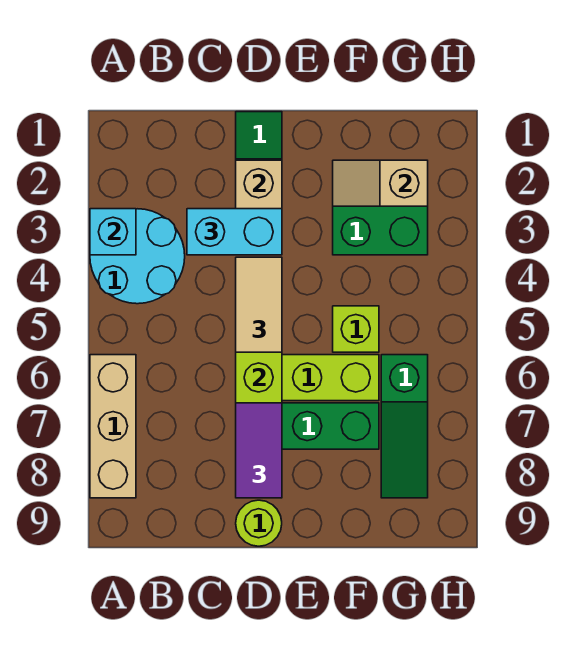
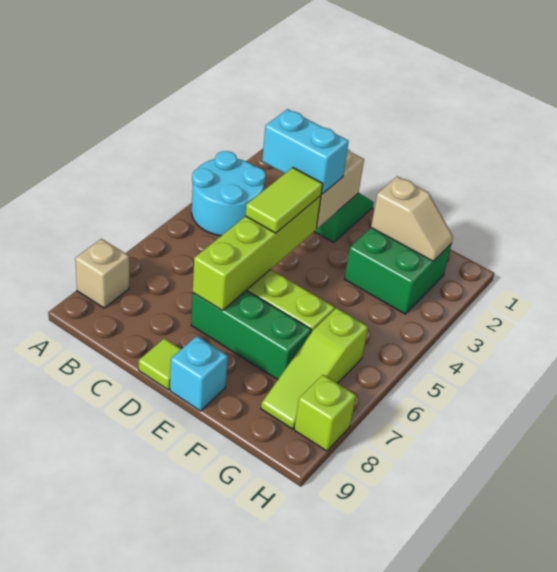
cyan 1x1 brick [90,209,136,255] -> cyan 1x1 brick moved to [170,336,228,411]
tan 1x3 brick [90,355,136,498] -> tan 1x1 brick [75,239,129,308]
tan 1x2 tile [236,257,282,352] -> lime 1x2 tile [245,168,323,233]
purple 1x2 tile [236,403,282,498] -> none
lime 1x1 round brick [236,500,282,546] -> lime 1x1 tile [139,338,181,390]
tan 1x2 slope [333,160,428,206] -> tan 1x2 slope turned to [371,176,453,261]
lime 1x1 brick [333,306,379,352] -> lime 1x1 brick moved to [294,375,356,451]
green 1x3 slope [381,355,428,498] -> lime 1x3 slope [261,308,368,429]

